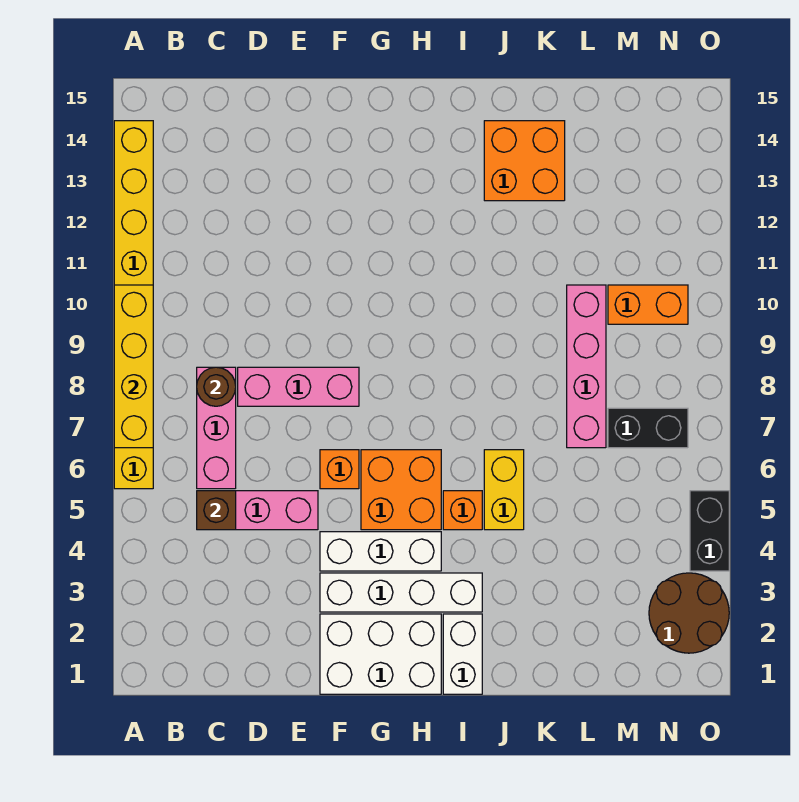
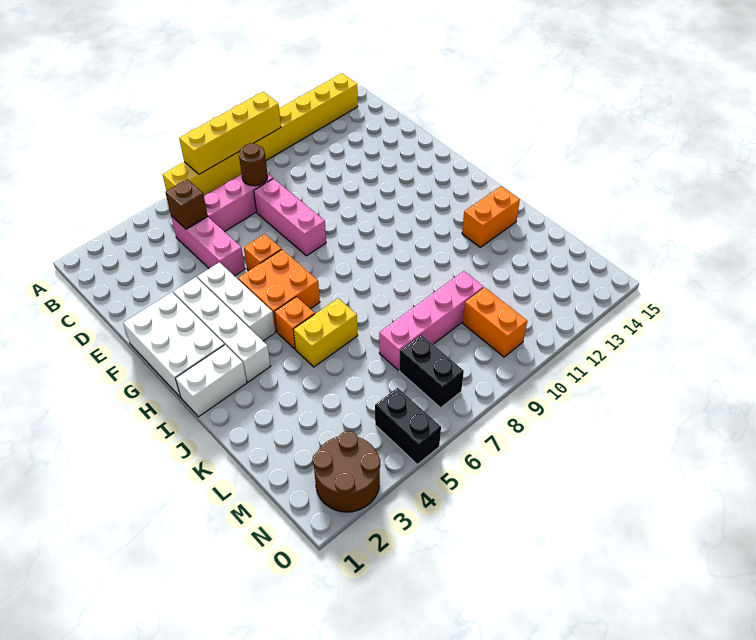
orange 2x2 brick [484,121,565,201] -> orange 1x2 brick [462,186,520,247]
black 1x2 brick [690,491,729,571] -> black 1x2 brick turned to [375,388,441,464]

